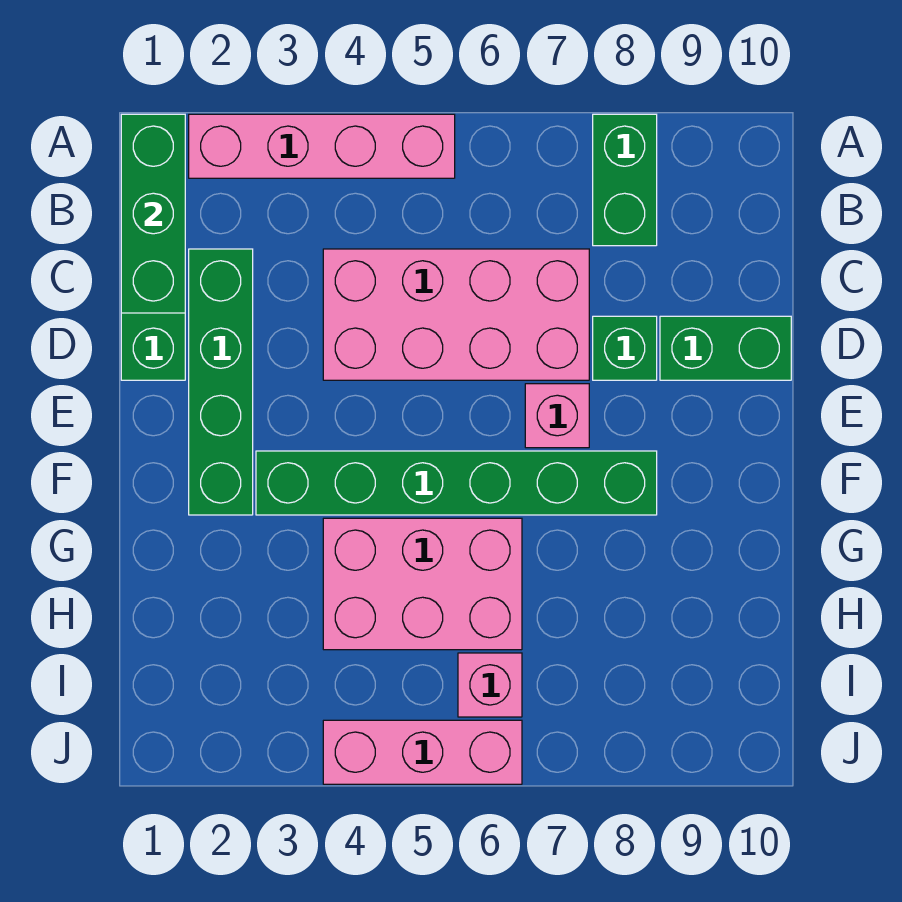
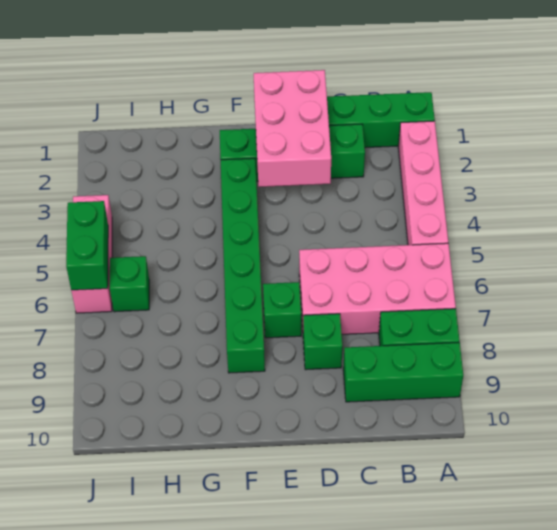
green 1x3 brick [121,114,185,313] -> green 1x3 brick moved to [343,342,463,402]
pink 2x4 brick [323,249,589,380] -> pink 2x4 brick turned to [299,243,456,334]
green 1x2 brick [660,316,791,380] -> green 1x2 brick moved to [66,201,108,290]
pink 1x1 brick [525,384,589,448] -> green 1x1 brick [263,282,301,338]
pink 2x3 brick [323,518,522,650] -> pink 2x3 brick moved to [254,70,331,187]
pink 1x1 brick [458,653,522,717] -> green 1x1 brick [110,256,149,312]

